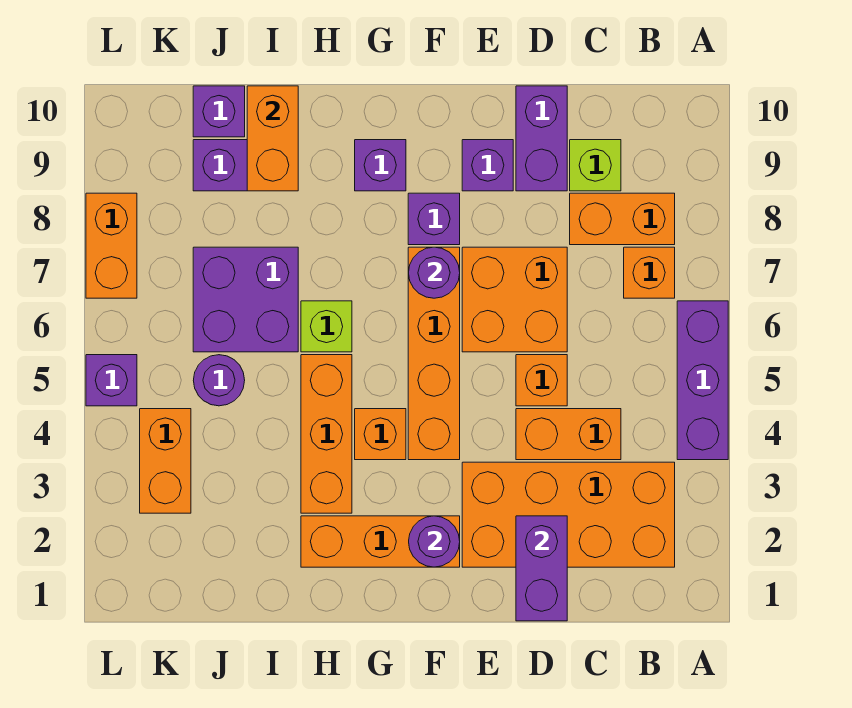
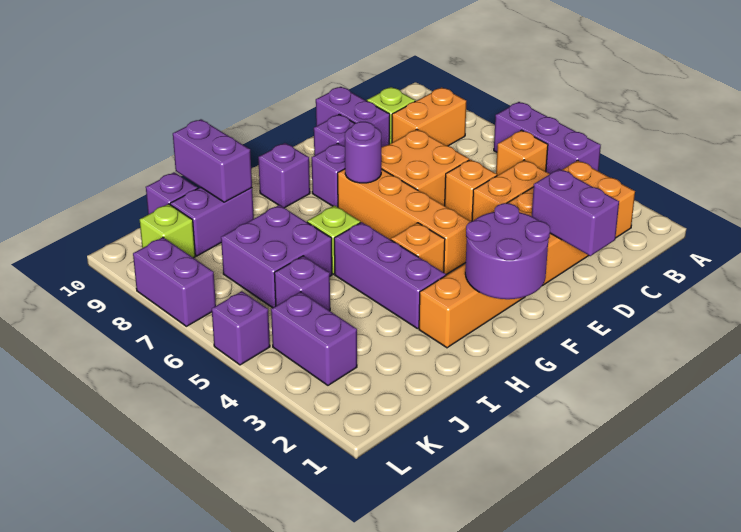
orange 1x1 brick [624,247,675,298] -> orange 1x1 brick moved to [496,130,548,176]
purple 1x1 round brick [409,516,460,567] -> purple 2x2 round brick [465,203,550,299]
orange 1x3 brick [301,355,352,513] -> purple 1x3 brick [334,222,446,329]
orange 1x2 brick [247,86,298,191] -> purple 1x2 brick [173,119,252,202]
purple 1x1 round brick [193,355,245,406] -> purple 1x1 brick [274,256,330,311]
orange 1x2 brick [140,409,191,513] -> purple 1x2 brick [271,292,357,385]
none -> lime 1x1 brick [140,204,195,258]
orange 1x2 brick [86,193,137,298] -> purple 1x2 brick [133,237,216,326]

